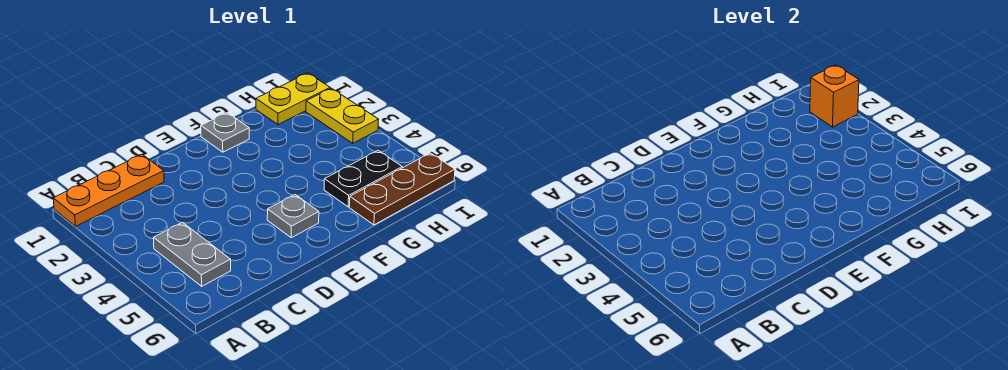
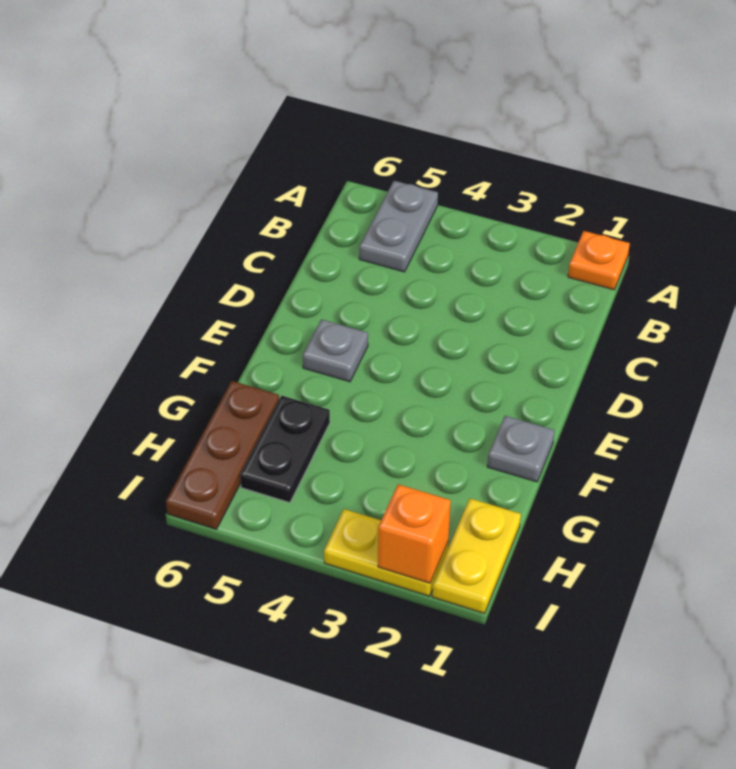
orange 1x3 plate [53,154,164,226] -> orange 1x1 plate [568,231,630,290]
grey 1x2 plate [154,222,231,286] -> grey 1x2 plate turned to [359,181,438,272]

